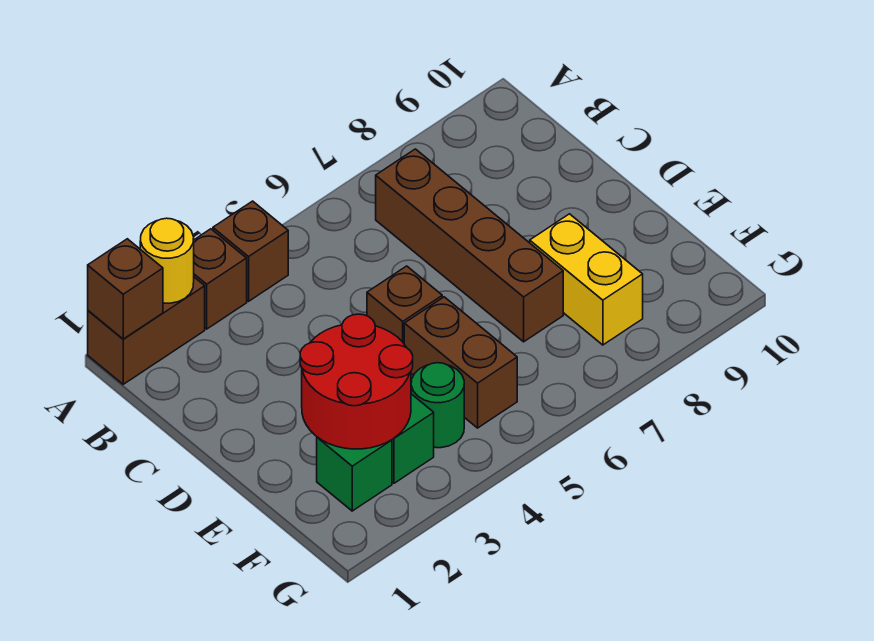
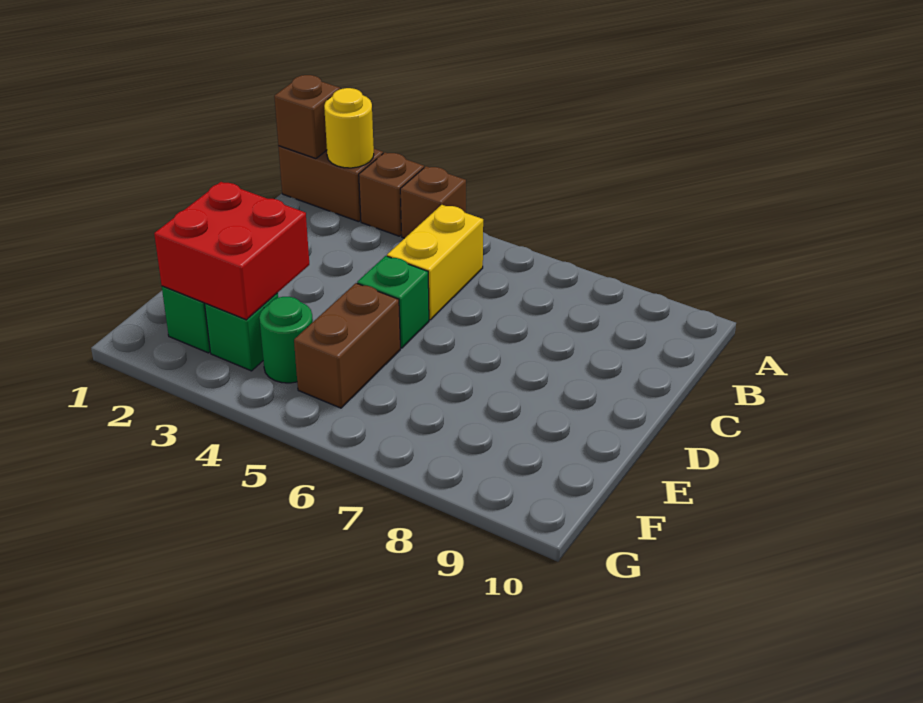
brown 1x4 brick [376,149,563,342] -> none
brown 1x1 brick [367,266,442,343] -> green 1x1 brick [357,256,429,348]
red 2x2 round brick [300,314,413,449] -> red 2x2 brick [154,182,309,320]
yellow 1x2 brick [530,214,643,345] -> yellow 1x2 brick moved to [387,205,483,320]

